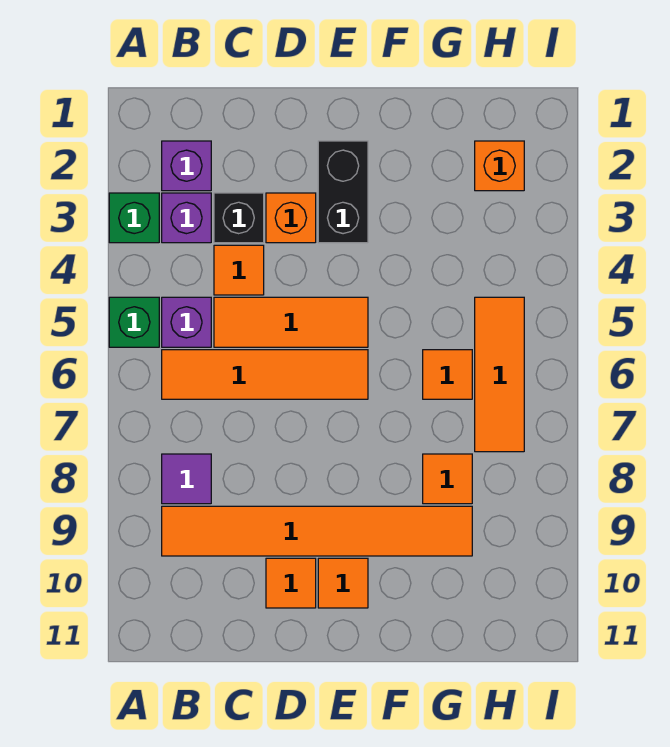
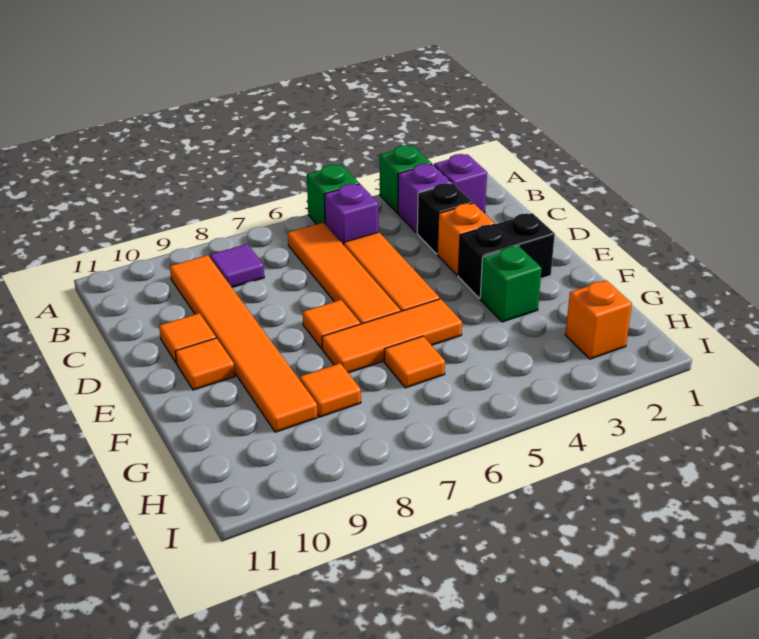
orange 1x1 tile [214,245,264,295] -> orange 1x1 tile moved to [303,300,360,349]
none -> green 1x1 brick [480,246,542,322]
orange 1x3 tile [475,297,524,452] -> orange 1x3 tile moved to [322,299,462,373]

